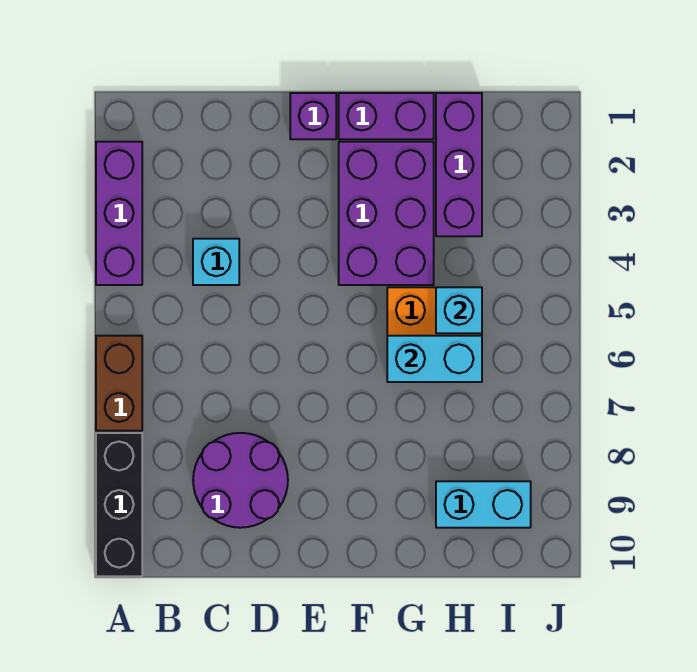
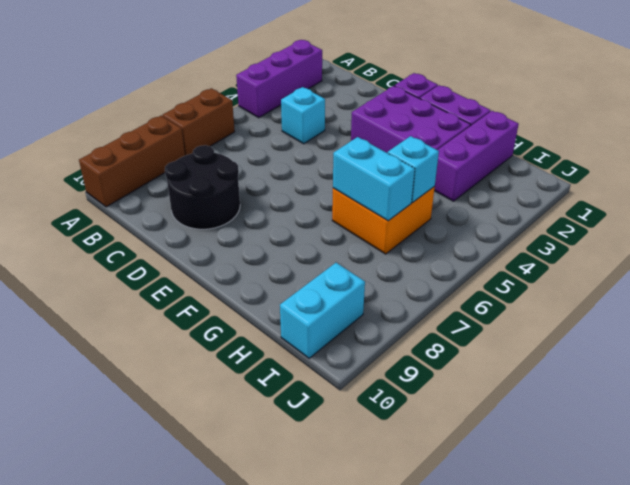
black 1x3 brick [96,433,142,576] -> brown 1x3 brick [79,116,185,207]
purple 2x2 round brick [193,433,288,528] -> black 2x2 round brick [165,145,240,229]
purple 2x3 brick [339,142,434,285] -> purple 2x3 brick turned to [351,86,471,153]
cyan 1x2 brick [436,481,531,528] -> cyan 1x2 brick turned to [280,263,365,358]

